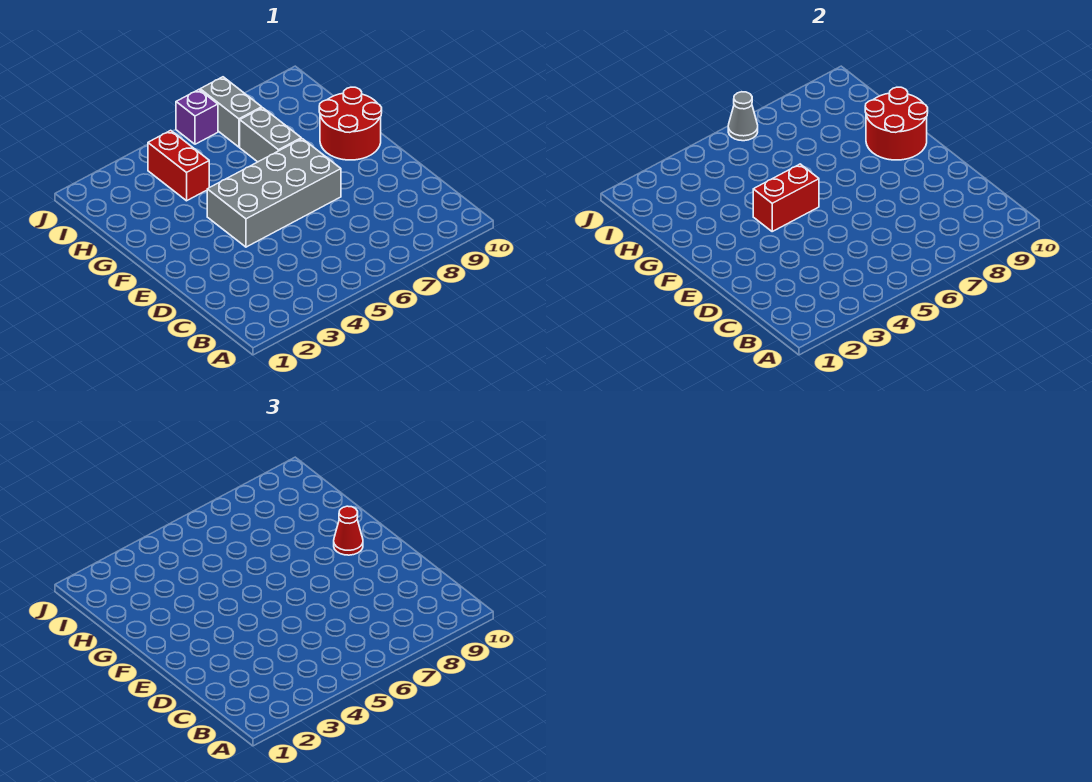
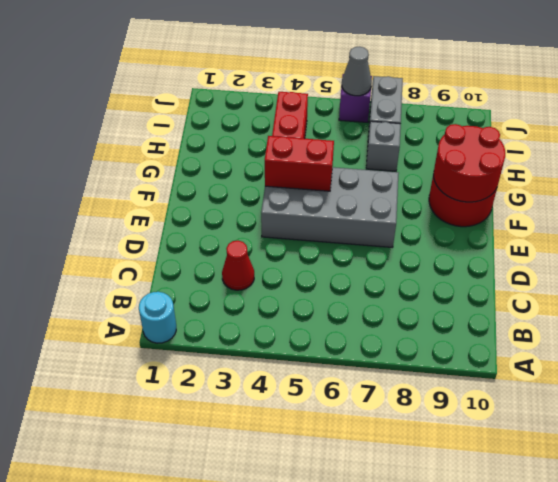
none -> cyan 1x1 round brick [139,292,176,343]
red 1x1 cone [334,506,363,555] -> red 1x1 cone moved to [222,241,254,290]
grey 1x2 brick [240,108,301,162] -> grey 1x1 brick [366,121,401,171]

